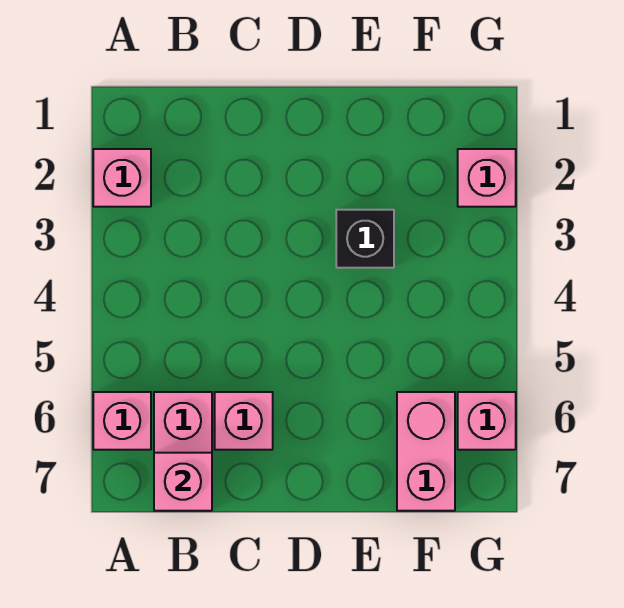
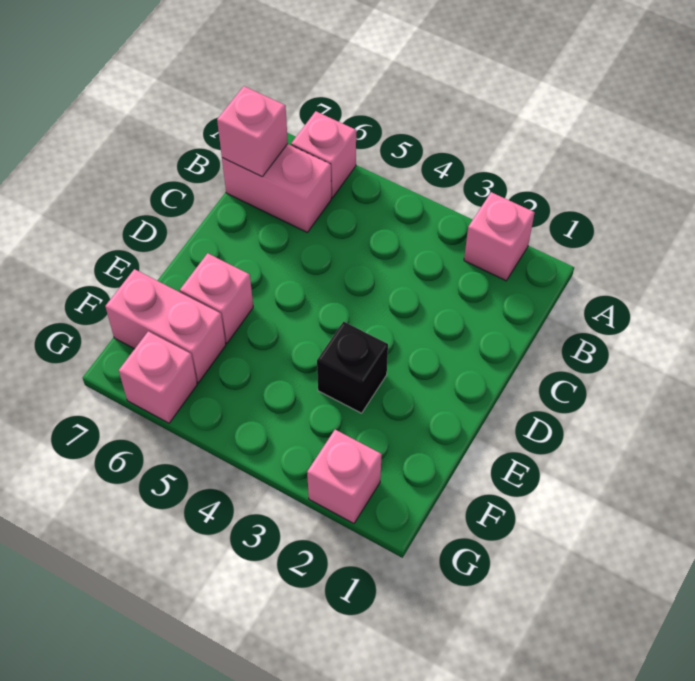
pink 1x1 brick [215,392,273,450] -> pink 1x1 brick moved to [180,253,253,343]

